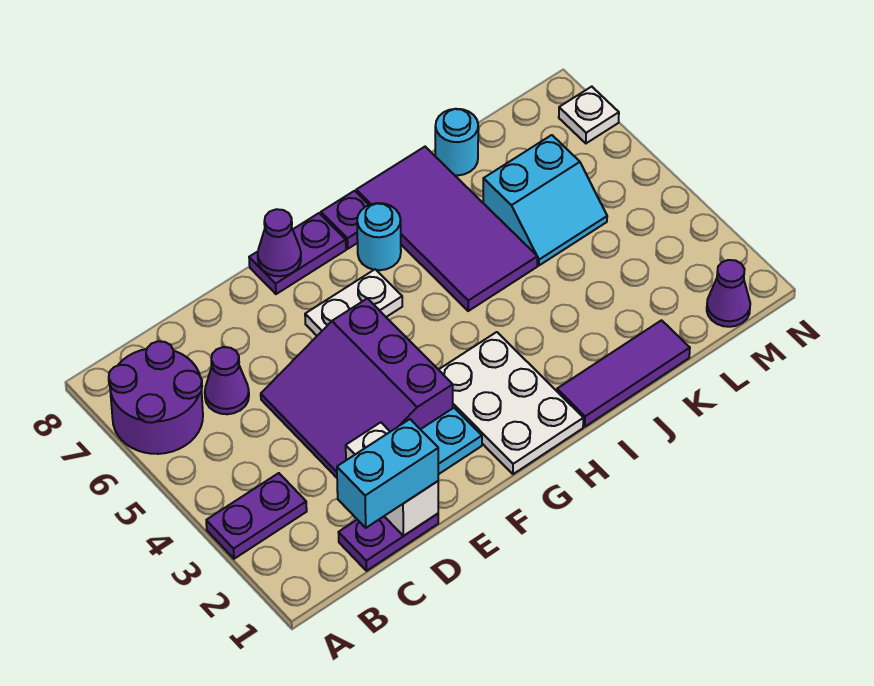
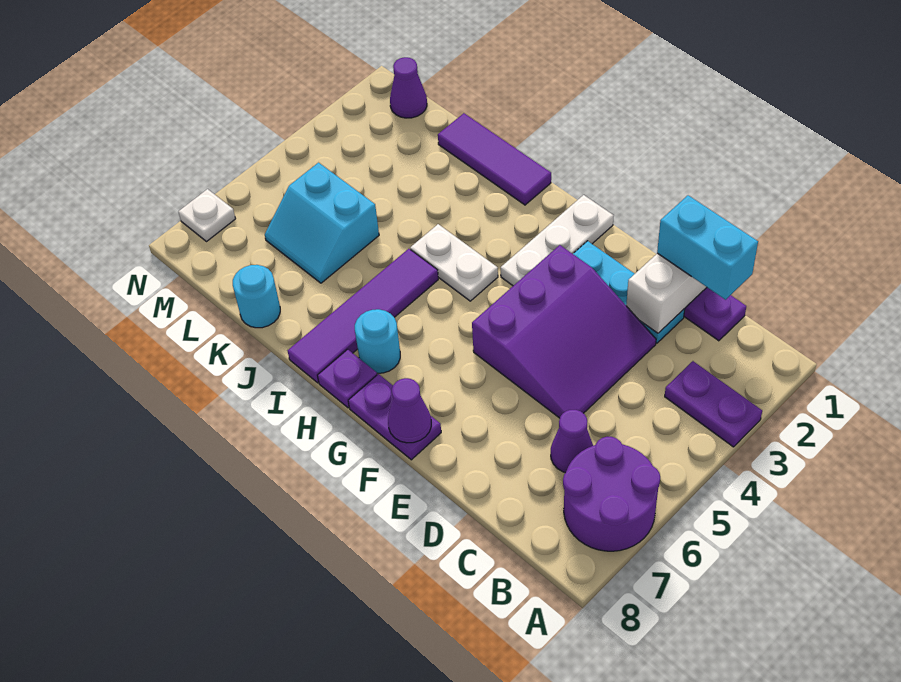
white 1x2 plate [305,269,402,336] -> white 1x2 plate moved to [410,224,498,301]
white 2x3 plate [439,332,583,474] -> white 1x3 plate [501,195,614,286]
purple 2x4 tile [356,147,537,311] -> purple 1x4 tile [288,249,438,383]
cyan 2x2 slope [483,135,607,265] -> cyan 2x2 slope turned to [265,163,379,283]

